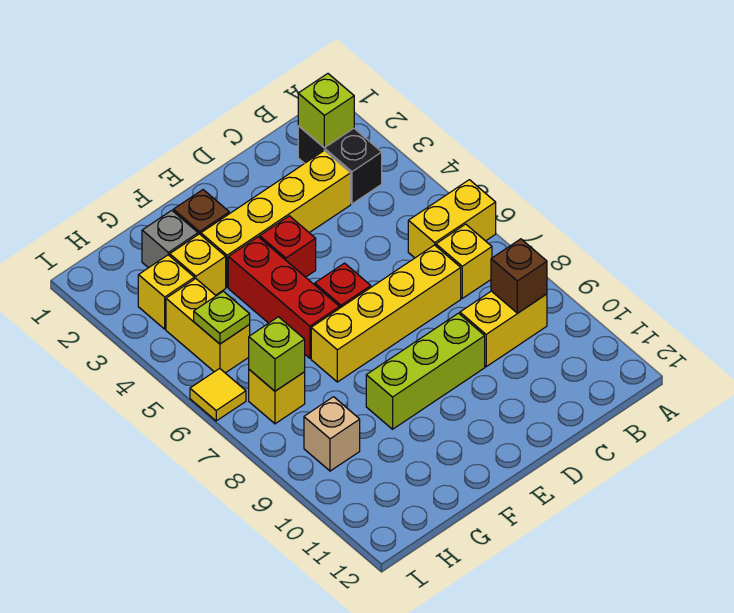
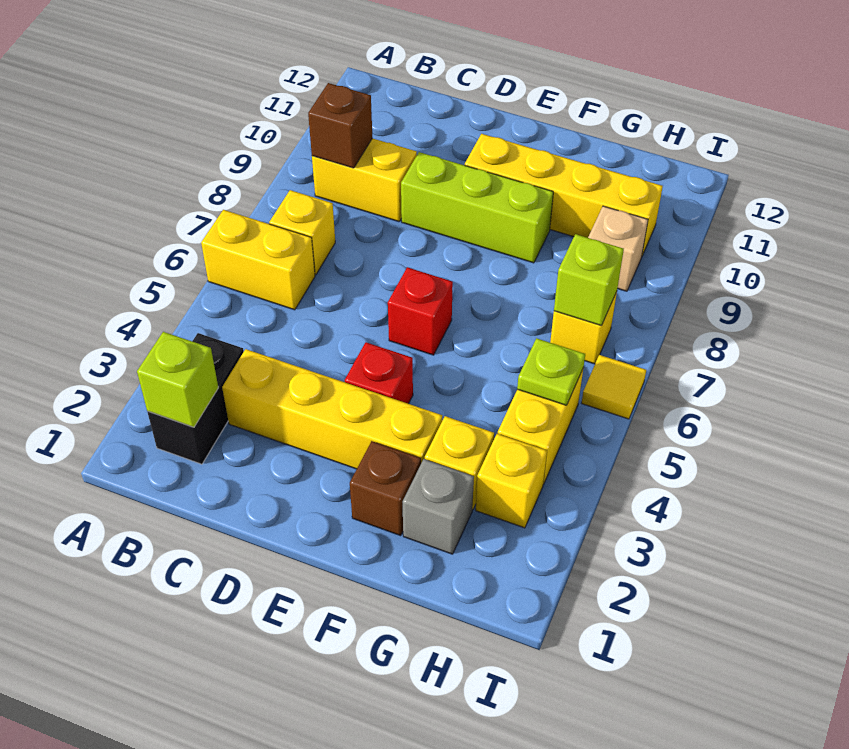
yellow 1x4 brick [311,245,461,382] -> yellow 1x4 brick moved to [465,134,663,255]
red 1x3 brick [228,237,340,358] -> none

